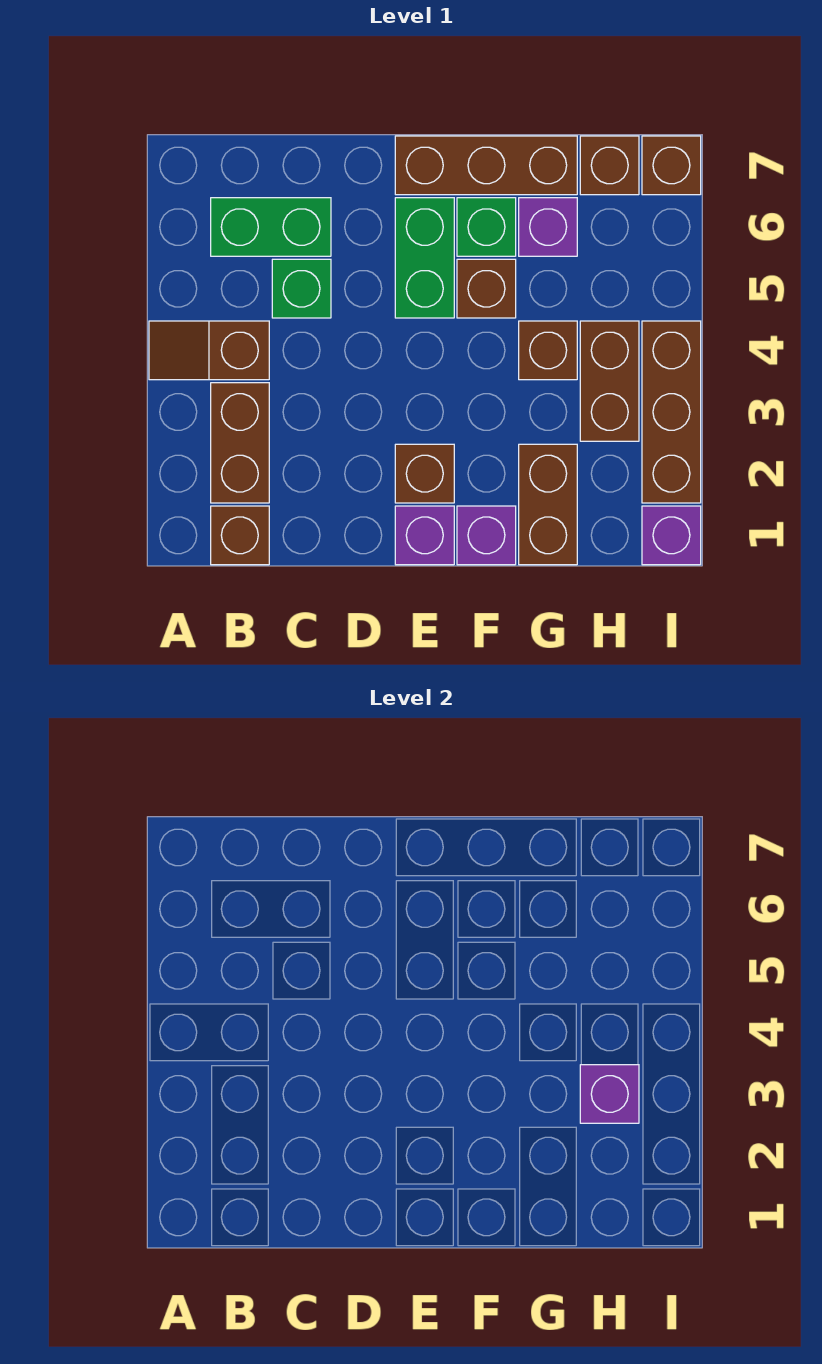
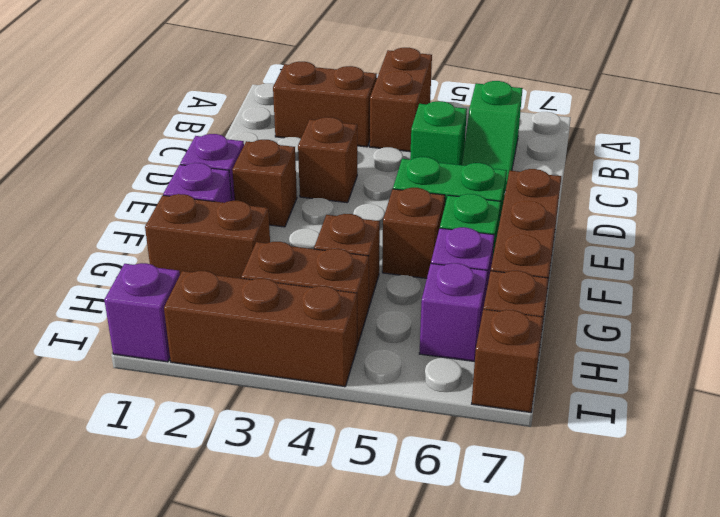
brown 1x2 slope [149,321,269,380] -> brown 1x2 brick [370,48,432,152]
brown 1x1 brick [211,506,269,565] -> brown 1x1 brick moved to [298,117,357,203]
green 1x2 brick [211,198,331,256] -> green 1x2 slope [462,81,523,191]
purple 1x1 brick [580,1065,639,1123] -> purple 1x1 brick moved to [419,263,488,362]

